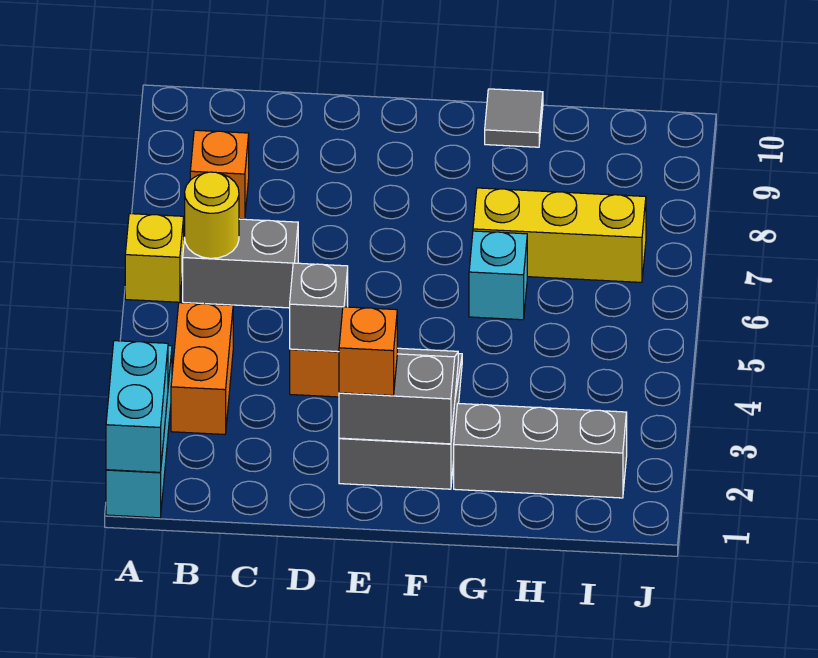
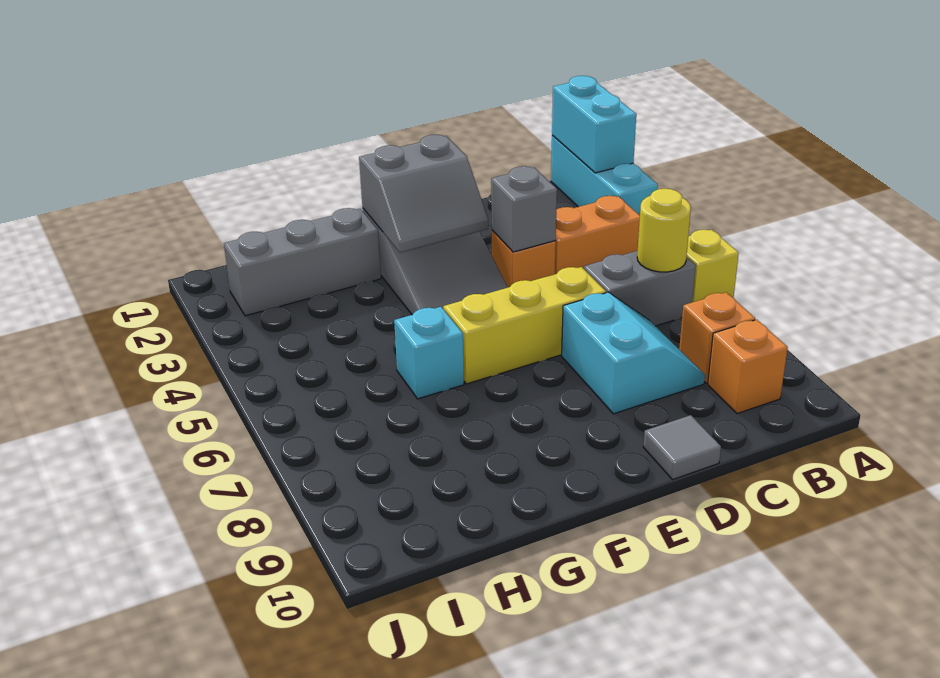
orange 1x2 brick [171,303,233,434] -> orange 1x2 brick turned to [555,196,640,274]
none -> cyan 2x2 slope [562,292,705,414]
orange 1x1 brick [339,307,397,396] -> orange 1x1 brick moved to [708,320,788,414]
yellow 1x3 brick [473,188,646,282] -> yellow 1x3 brick moved to [443,267,606,384]
grey 1x1 tile [485,89,543,147] -> grey 1x1 tile moved to [643,415,721,480]

